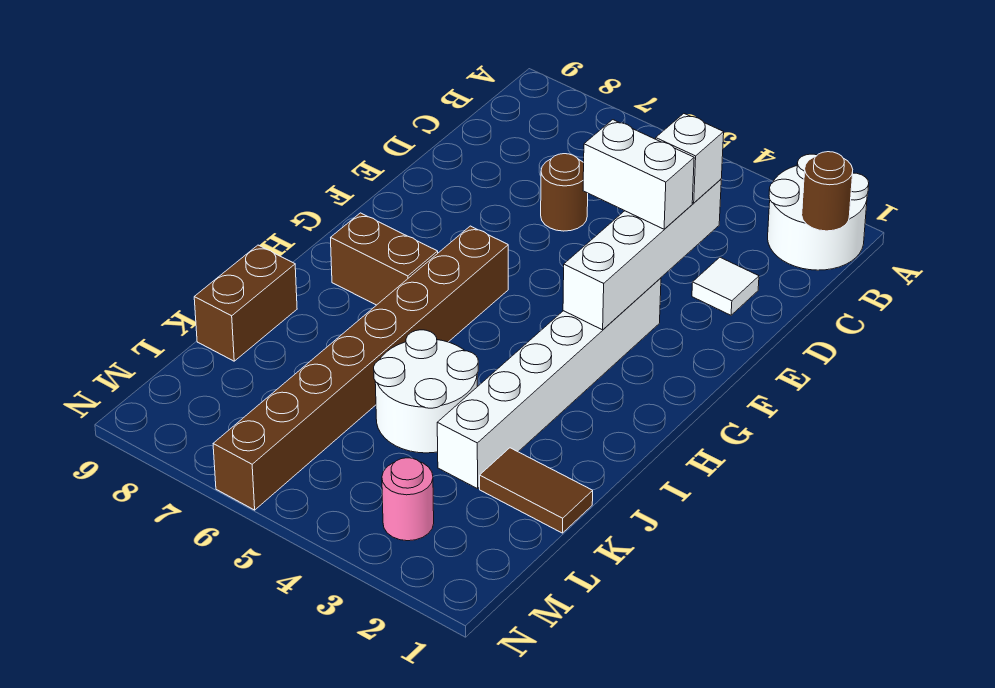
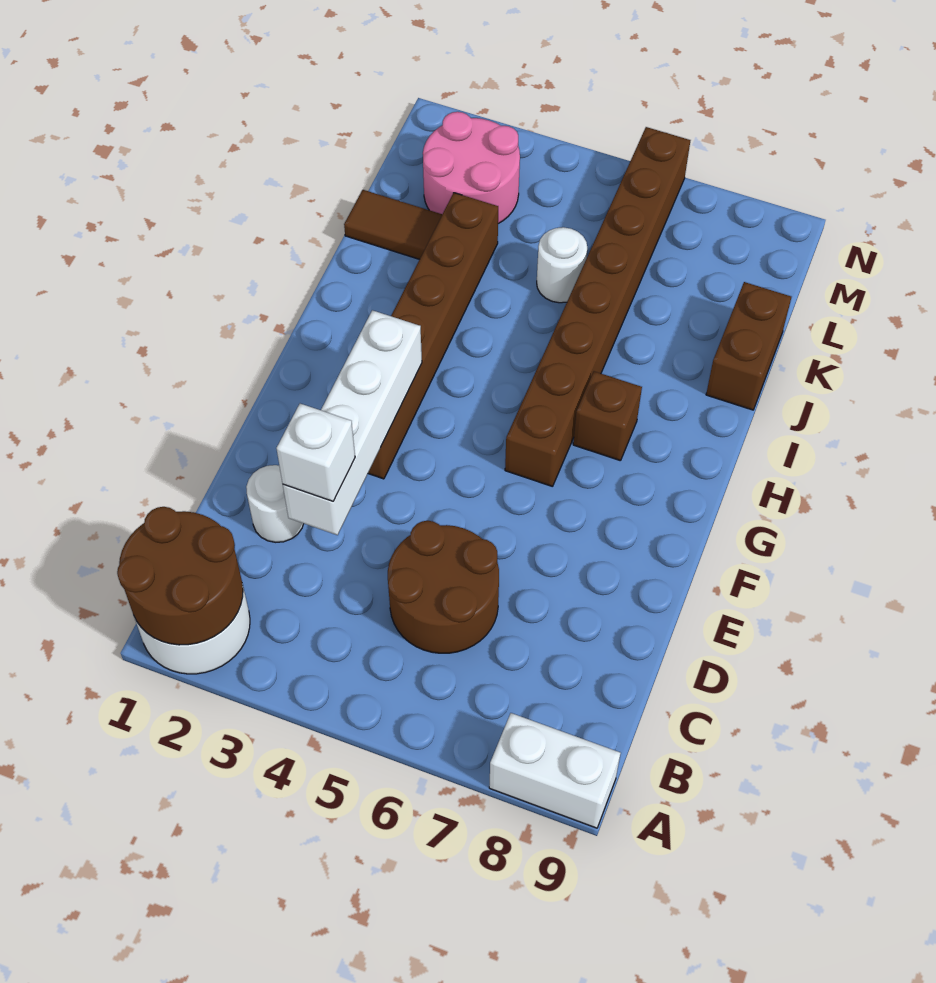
brown 1x1 round brick [802,152,853,231] -> brown 2x2 round brick [117,507,243,645]
white 1x1 tile [692,257,759,315] -> white 1x1 round brick [246,465,304,542]
brown 1x1 round brick [541,154,588,231] -> brown 2x2 round brick [388,521,499,653]
white 1x2 brick [583,120,694,229] -> white 1x2 brick moved to [489,713,621,828]
white 1x6 brick [437,278,661,489] -> brown 1x6 brick [368,193,498,479]
brown 1x2 brick [331,213,438,305] -> brown 1x1 brick [573,371,642,461]
white 2x2 round brick [374,330,478,453] -> white 1x1 round brick [537,227,587,303]
pink 1x1 round brick [382,458,434,541] -> pink 2x2 round brick [423,112,520,224]

